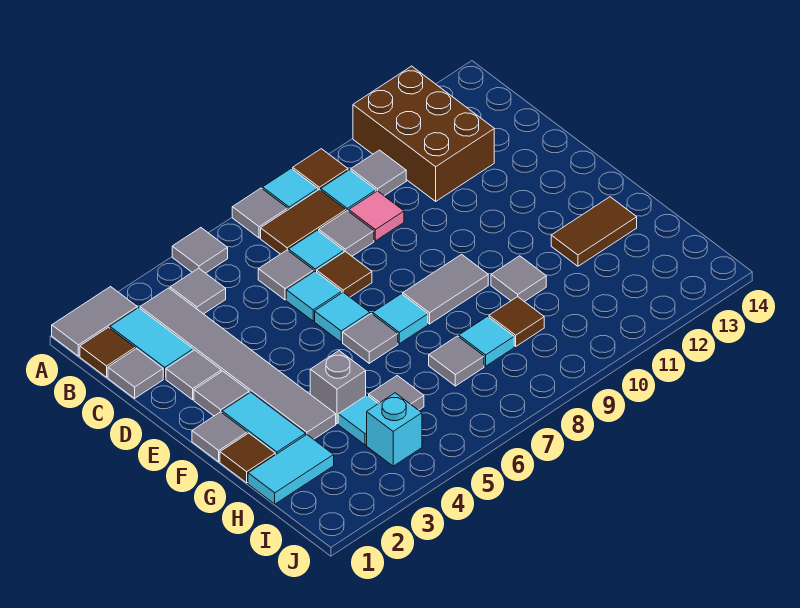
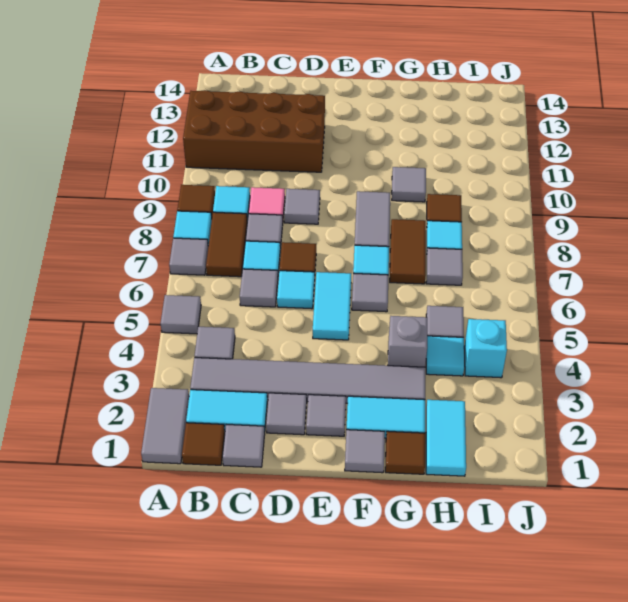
brown 2x3 brick [353,66,494,201] -> brown 2x4 brick [183,90,325,172]
grey 1x1 tile [351,150,406,196] -> grey 1x1 tile moved to [284,189,320,224]
cyan 1x1 tile [315,292,370,342] -> cyan 1x2 tile [313,272,351,340]
brown 1x2 tile [551,197,637,266] -> brown 1x2 tile moved to [390,219,426,284]

